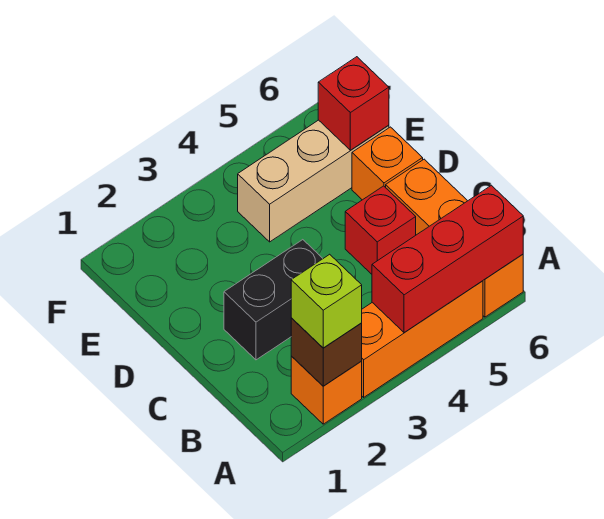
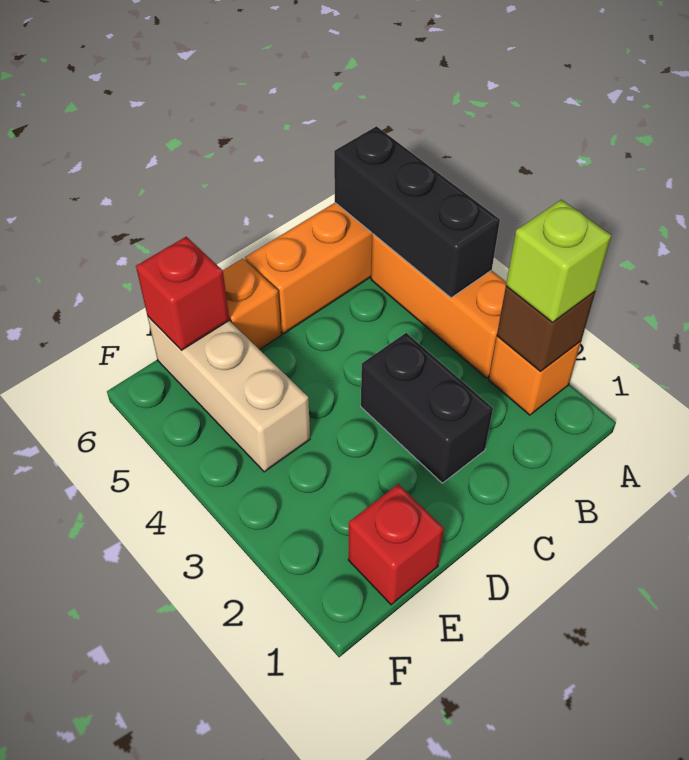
red 1x3 brick [372,185,523,332] -> black 1x3 brick [334,126,500,298]
red 1x1 brick [345,186,416,274] -> red 1x1 brick moved to [348,484,444,605]

